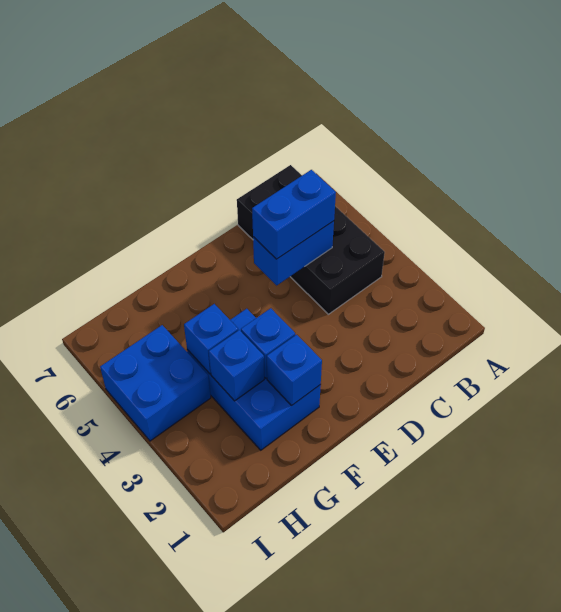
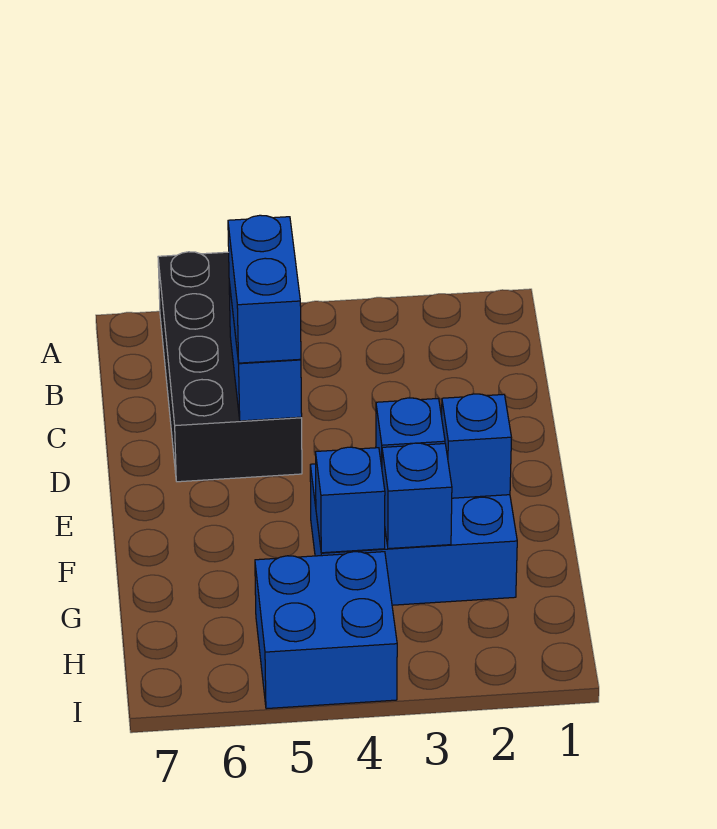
black 2x4 brick [237,165,385,314] -> black 2x4 brick turned to [158,252,302,482]

